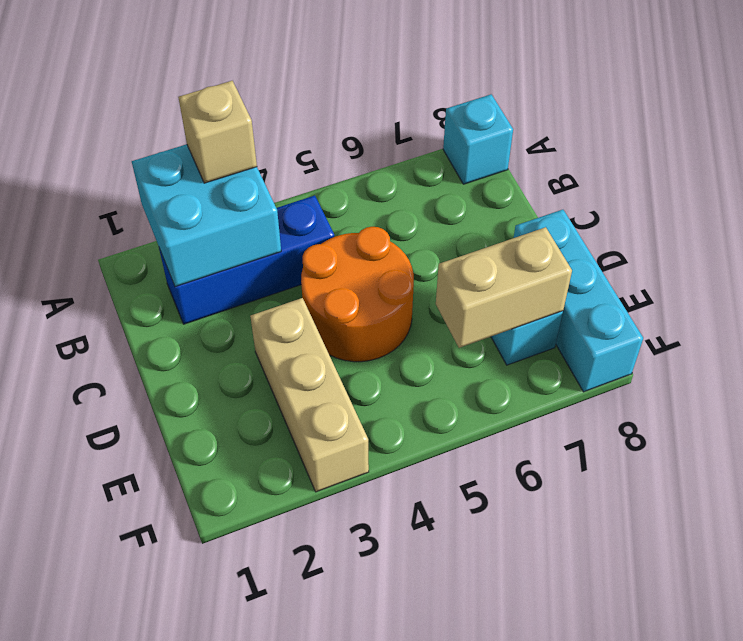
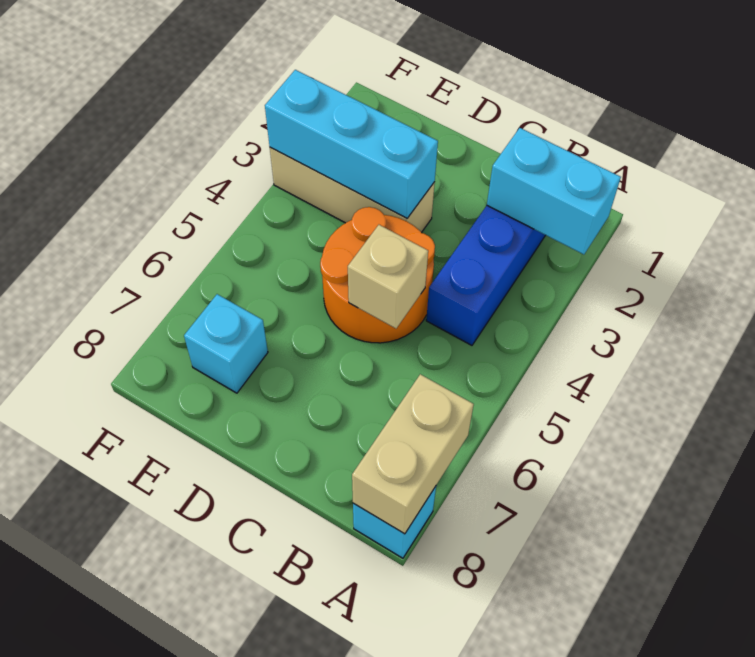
cyan 2x2 brick [132,144,281,287] -> cyan 1x2 brick [487,128,621,254]
tan 1x1 brick [178,81,257,183] -> tan 1x1 brick moved to [348,225,428,328]
cyan 1x3 brick [514,210,643,392] -> cyan 1x3 brick moved to [265,70,438,218]
tan 1x2 brick [436,227,572,348] -> tan 1x2 brick moved to [352,374,474,534]

